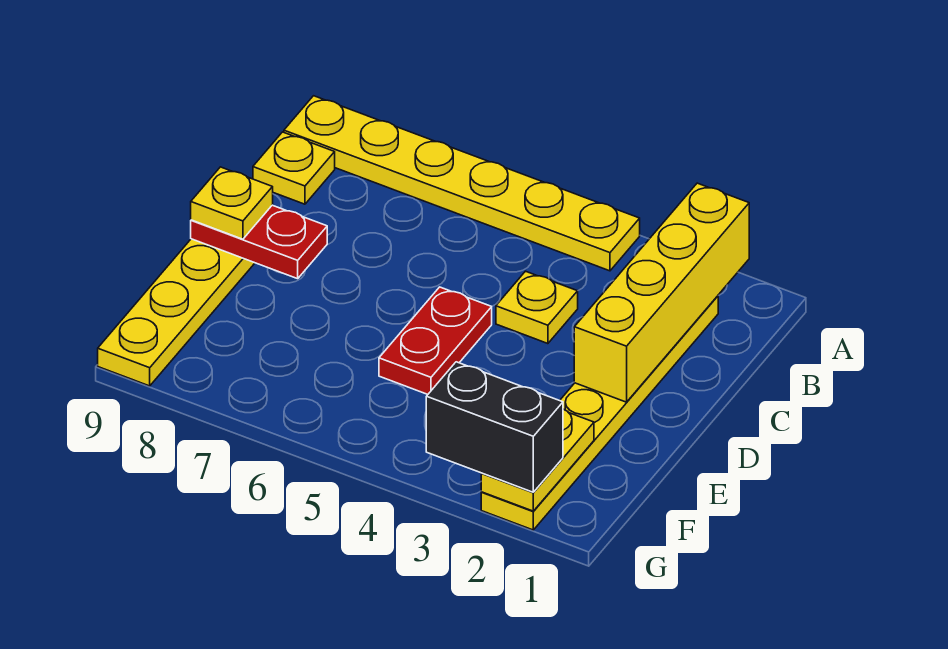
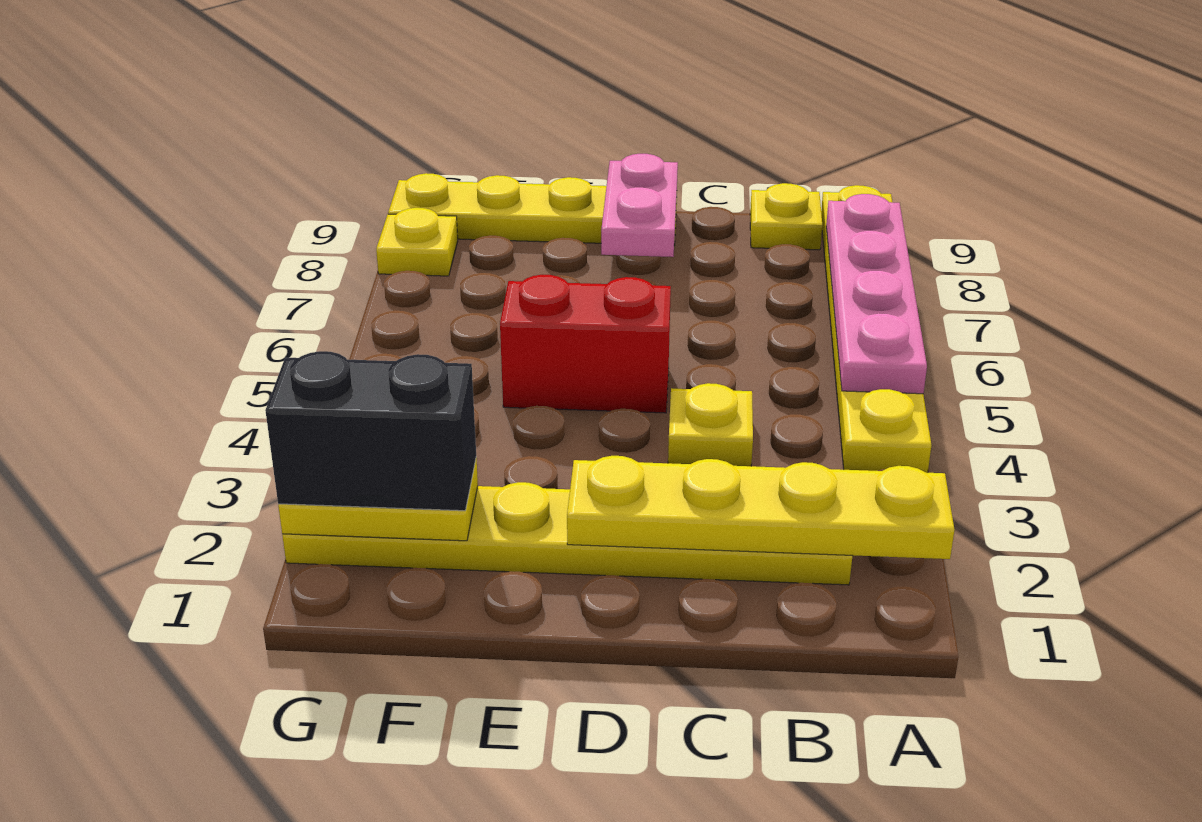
yellow 1x4 brick [574,183,749,402] -> yellow 1x4 plate [567,456,955,559]
none -> pink 1x4 plate [826,194,927,394]
red 1x2 plate [379,287,492,394] -> red 1x2 brick [500,275,671,413]
red 1x2 plate [191,205,327,279] -> pink 1x2 plate [601,154,678,257]
yellow 1x1 plate [191,167,273,239] -> yellow 1x1 plate moved to [376,208,458,276]
black 1x2 brick [426,362,563,492] -> black 1x2 brick turned to [265,351,476,511]

